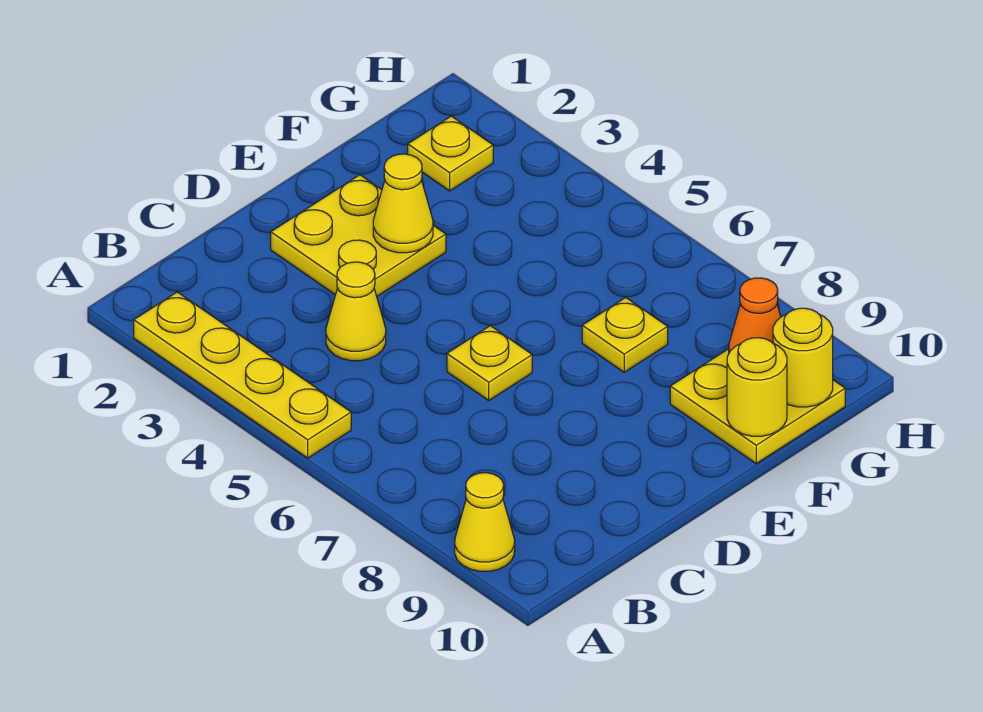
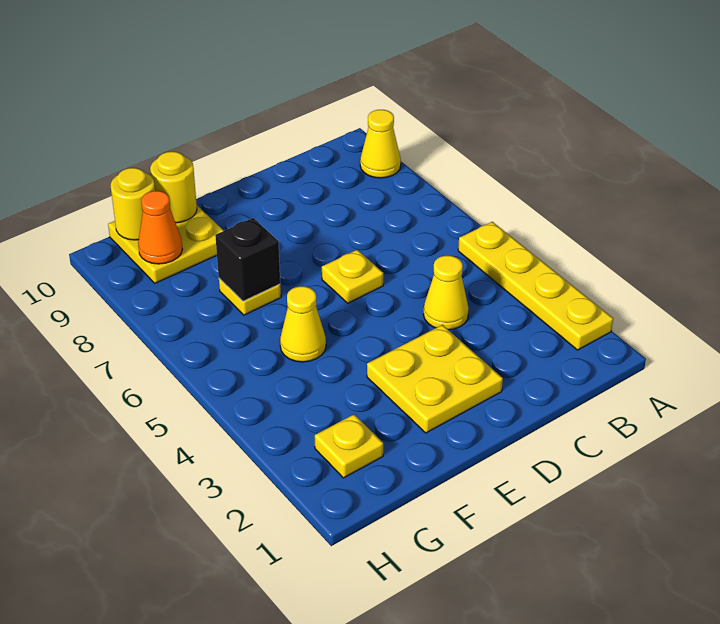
yellow 1x1 cone [373,154,433,253] -> yellow 1x1 cone moved to [280,286,326,362]
none -> black 1x1 brick [215,218,280,301]

